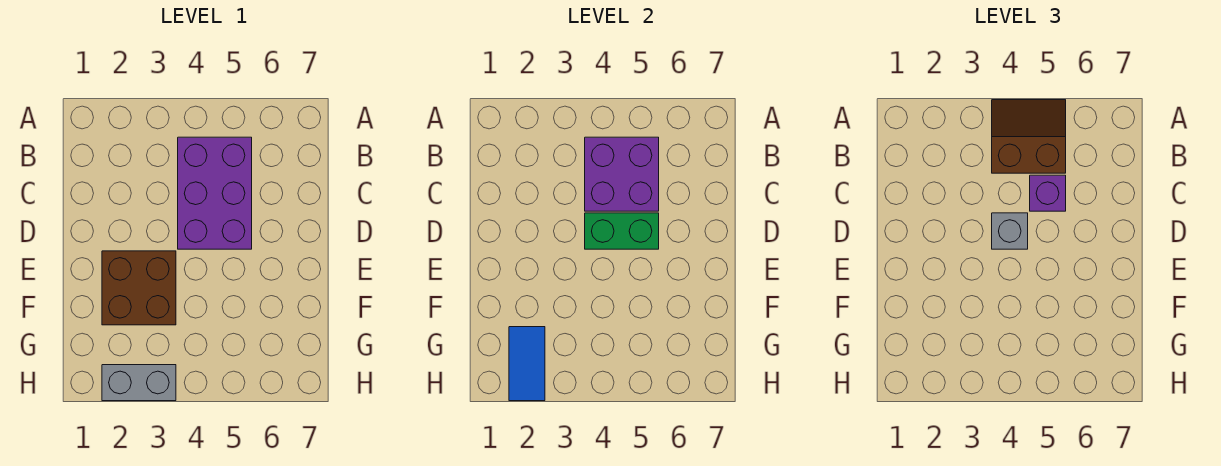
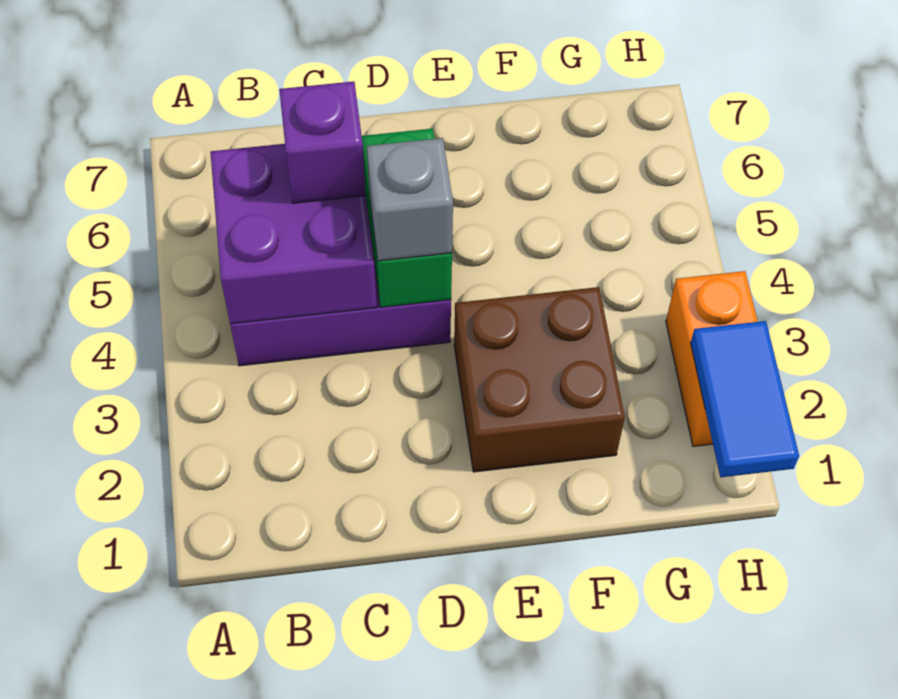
brown 2x2 slope [992,100,1066,173] -> none
blue 1x2 tile [509,327,545,401] -> blue 1x2 tile turned to [691,321,799,477]
grey 1x2 brick [102,365,176,401] -> orange 1x2 brick [666,271,758,446]

